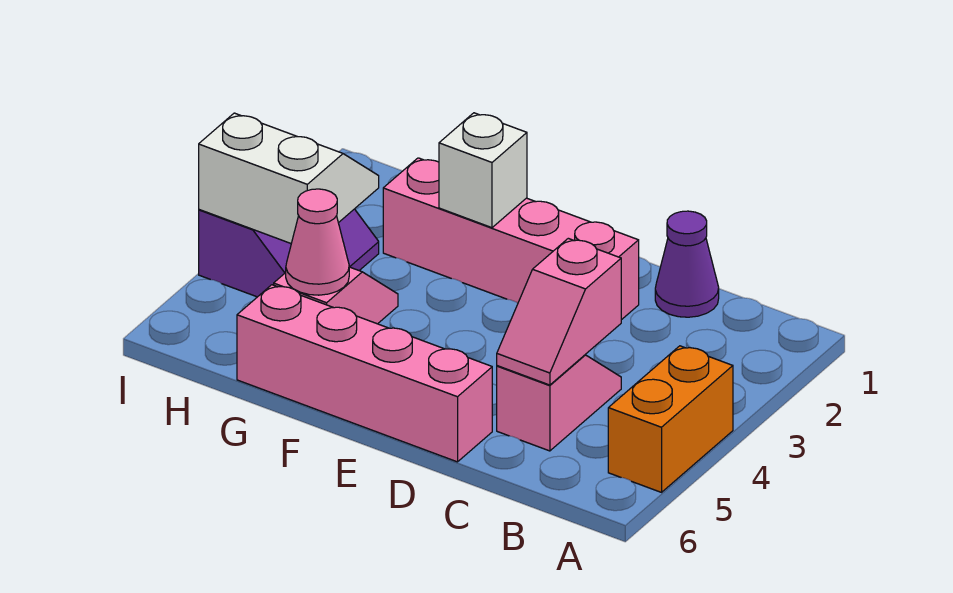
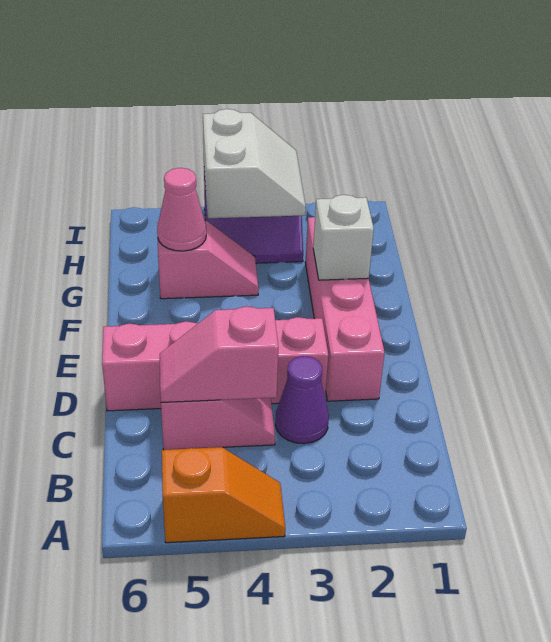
orange 1x2 brick [608,346,733,492] -> orange 1x2 slope [162,447,285,543]
purple 1x1 cone [655,211,719,317] -> purple 1x1 cone moved to [275,356,329,444]
pink 1x4 brick [237,285,492,462] -> pink 1x4 brick turned to [102,317,328,411]

